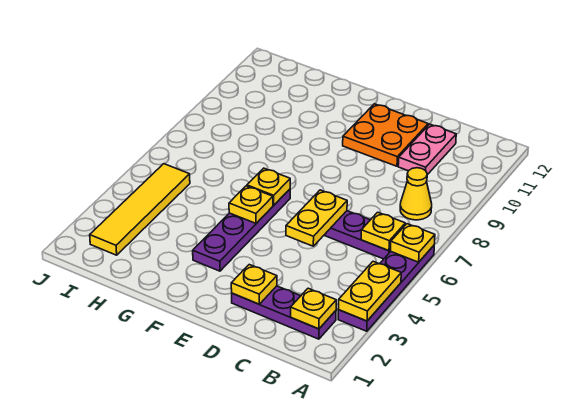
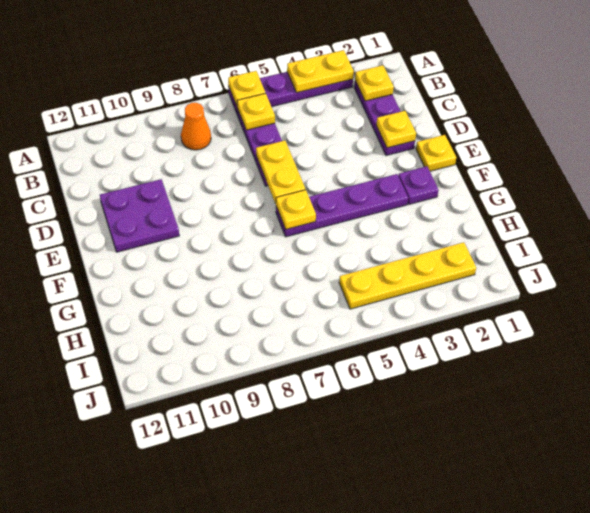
yellow 1x1 cone [400,168,432,220] -> orange 1x1 cone [181,103,211,150]
pink 1x2 plate [398,124,456,175] -> none
yellow 1x2 plate [286,190,347,246] -> yellow 1x2 plate turned to [256,141,305,203]
orange 2x2 plate [343,104,428,166] -> purple 2x2 plate [100,179,179,252]
none -> purple 1x1 plate [398,166,439,204]
yellow 1x1 plate [229,186,273,223] -> yellow 1x1 plate moved to [416,135,456,171]
yellow 1x4 tile [90,164,190,255] -> yellow 1x4 plate [339,242,476,309]

